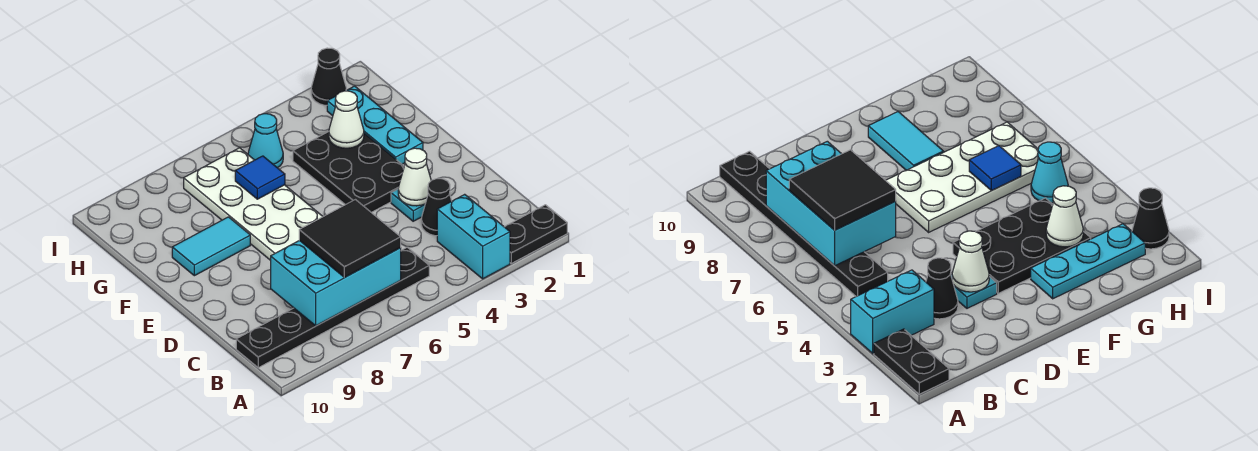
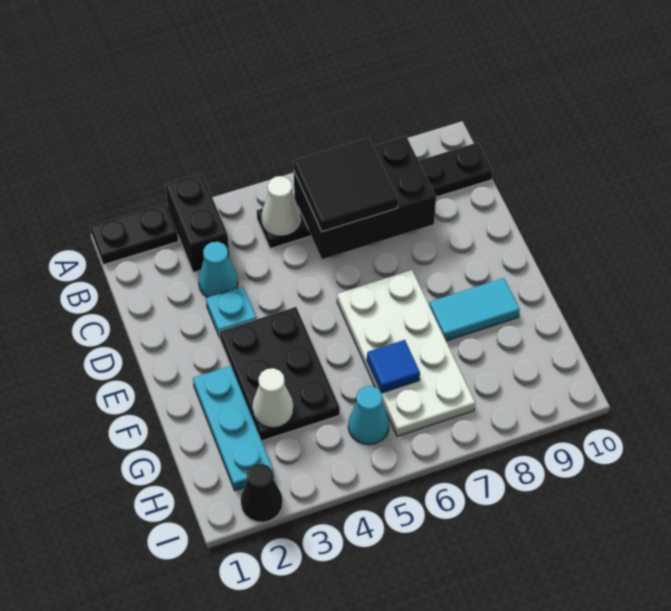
cyan 1x2 brick [437,194,510,279] -> black 1x2 brick [165,173,230,273]
cyan 2x3 brick [271,240,401,326] -> black 2x3 brick [294,136,436,259]
black 1x1 cone [421,179,452,236] -> cyan 1x1 cone [199,242,238,298]
white 1x1 cone [398,148,431,206] -> white 1x1 cone moved to [262,176,300,235]

